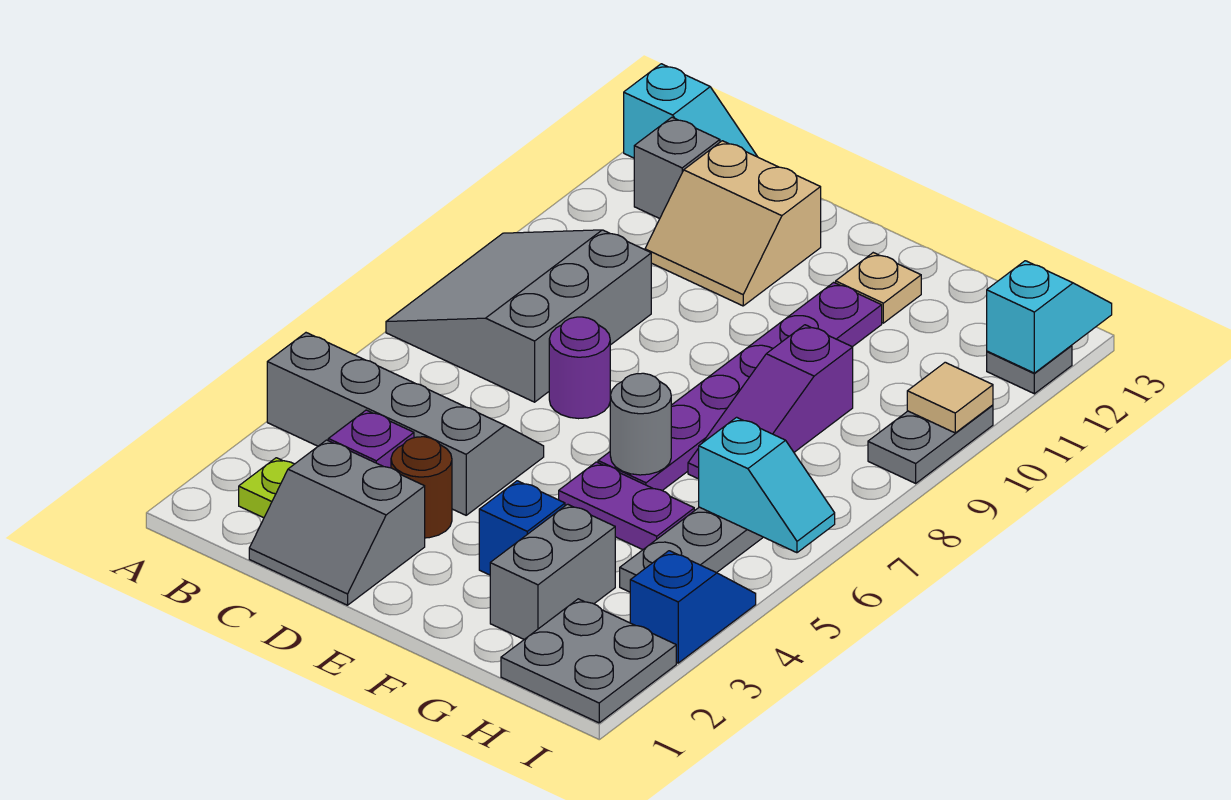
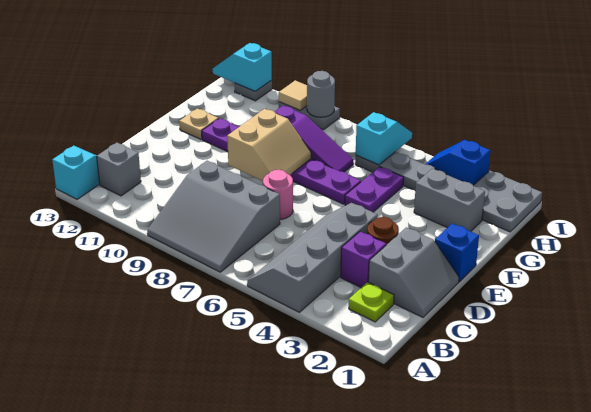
tan 2x2 slope [645,141,821,306] -> tan 2x2 slope moved to [227,109,311,181]
purple 1x1 round brick [549,317,610,419] -> pink 1x1 round brick [263,170,293,219]
blue 1x1 brick [479,481,565,575] -> blue 1x1 brick moved to [435,223,479,282]
grey 1x1 round brick [610,373,671,475] -> grey 1x1 round brick moved to [307,71,335,117]

